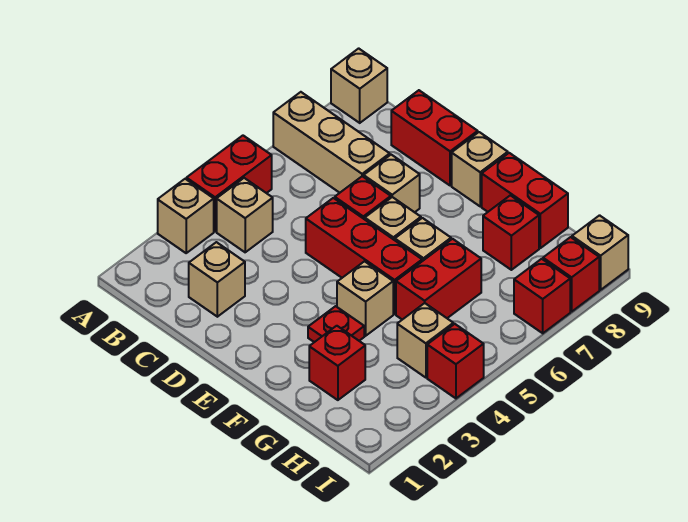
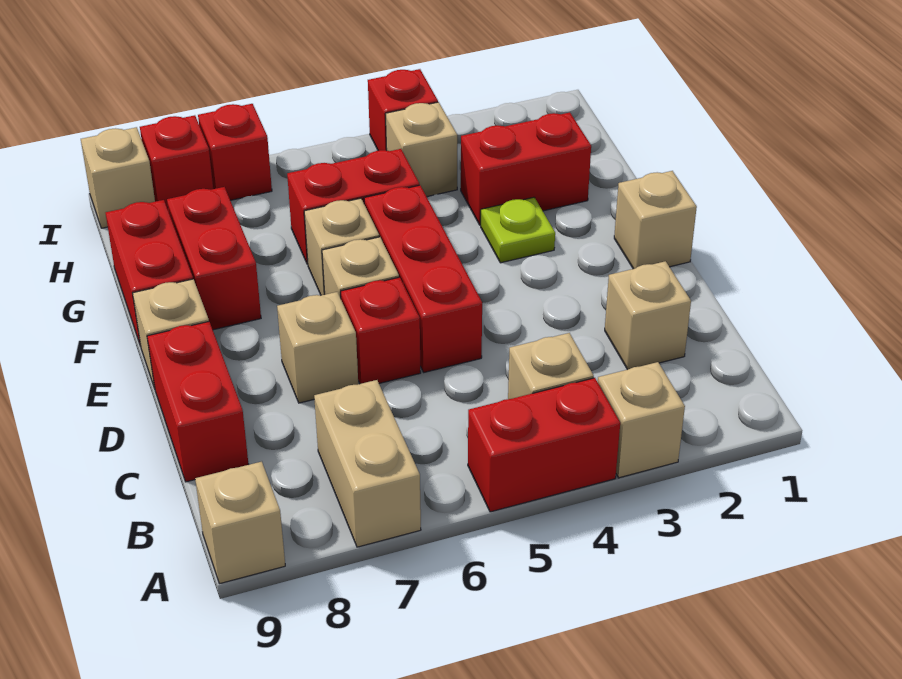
tan 1x3 brick [273,92,390,193] -> tan 1x2 brick [314,380,421,547]
red 1x1 plate [308,306,364,342] -> lime 1x1 plate [481,197,555,263]
tan 1x1 brick [337,261,393,336] -> tan 1x1 brick moved to [614,171,697,269]
red 1x1 brick [309,326,365,400] -> red 1x2 brick [461,112,591,225]
red 1x1 brick [483,195,539,270] -> red 1x2 brick [167,187,261,330]

